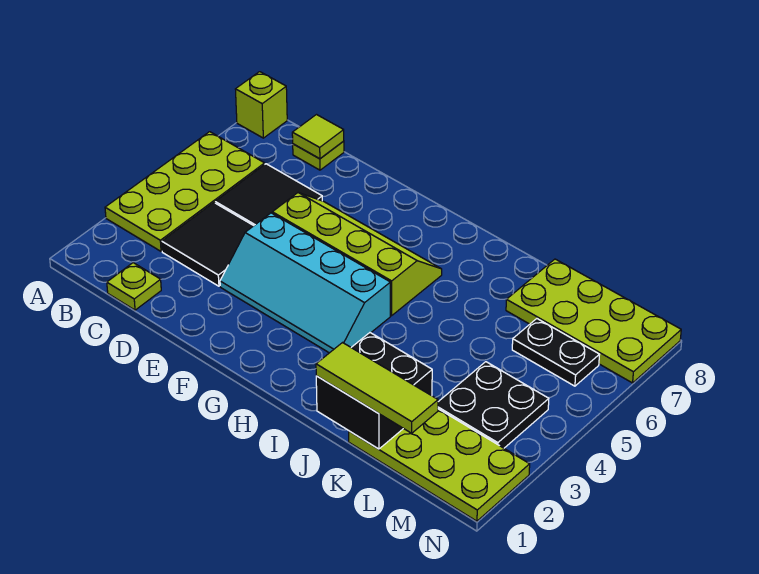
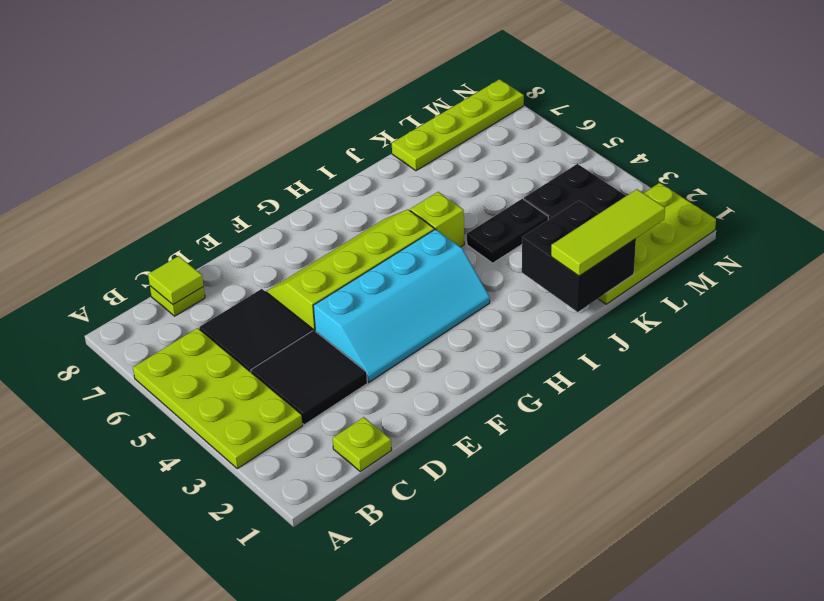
lime 1x1 brick [235,72,287,138] -> lime 1x1 brick moved to [410,192,464,247]
lime 2x4 plate [506,259,681,383] -> lime 1x4 plate [392,79,524,171]
black 1x2 plate [512,319,600,386] -> black 1x2 plate moved to [467,199,548,263]

